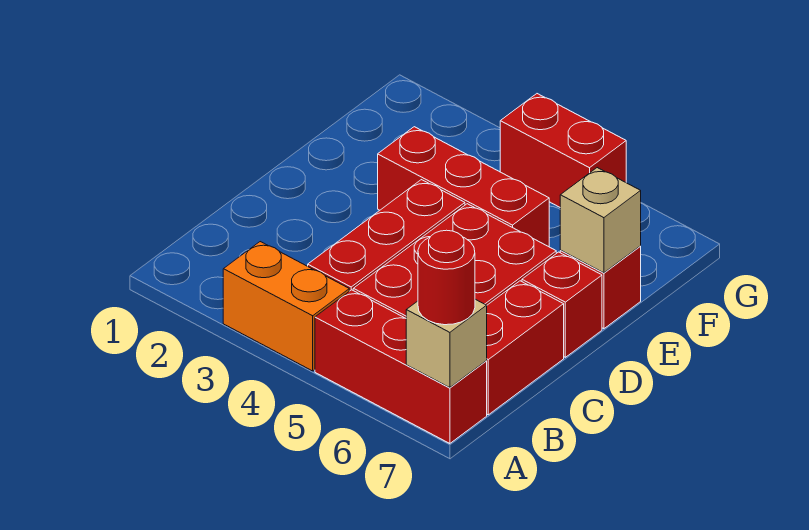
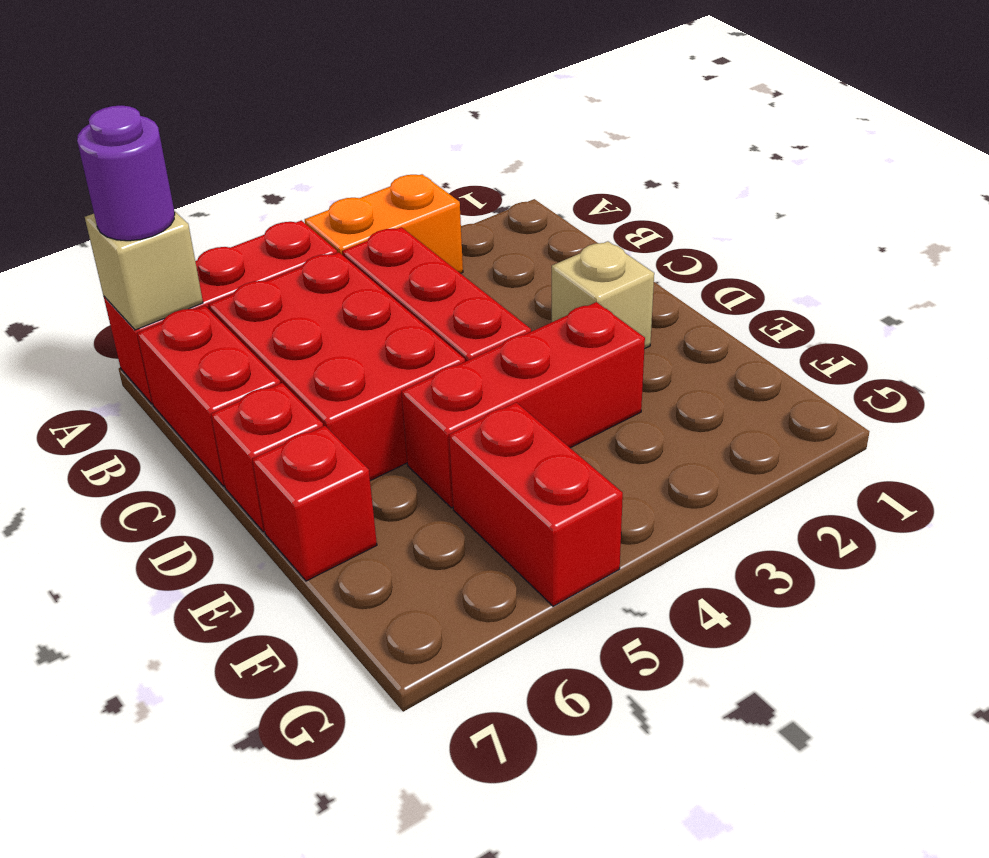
red 1x1 round brick [418,230,475,325] -> purple 1x1 round brick [77,106,175,241]
tan 1x1 brick [560,168,641,273] -> tan 1x1 brick moved to [552,241,654,349]
red 1x2 brick [500,94,626,207] -> red 1x2 brick turned to [449,403,623,606]

